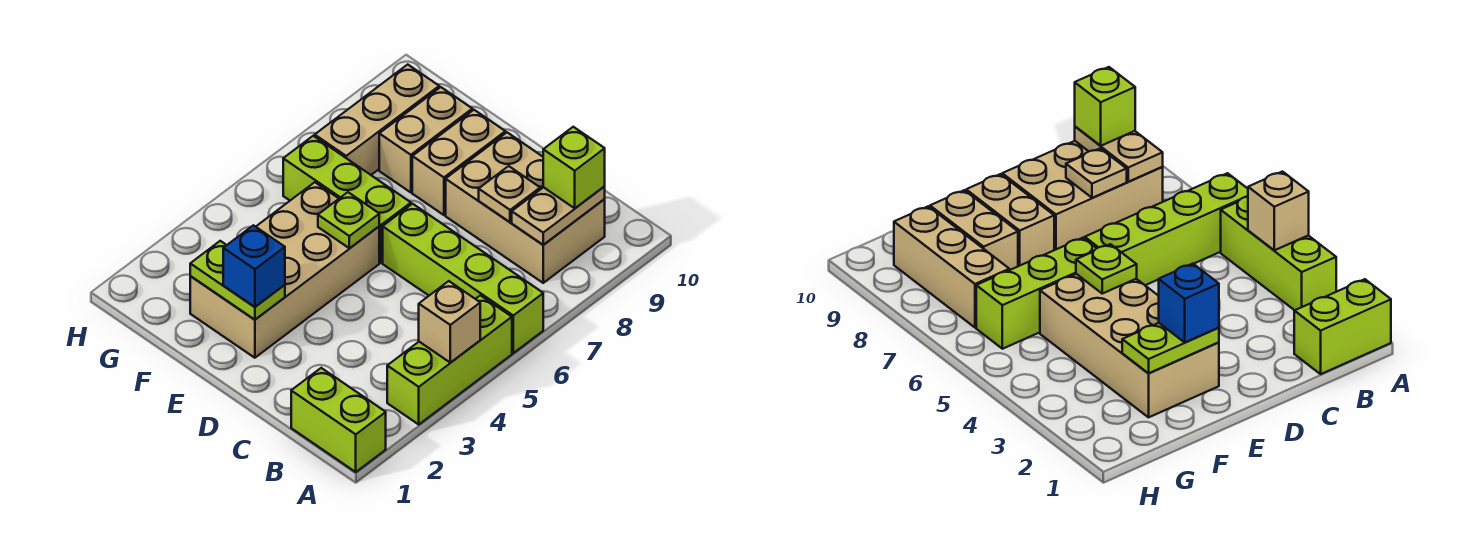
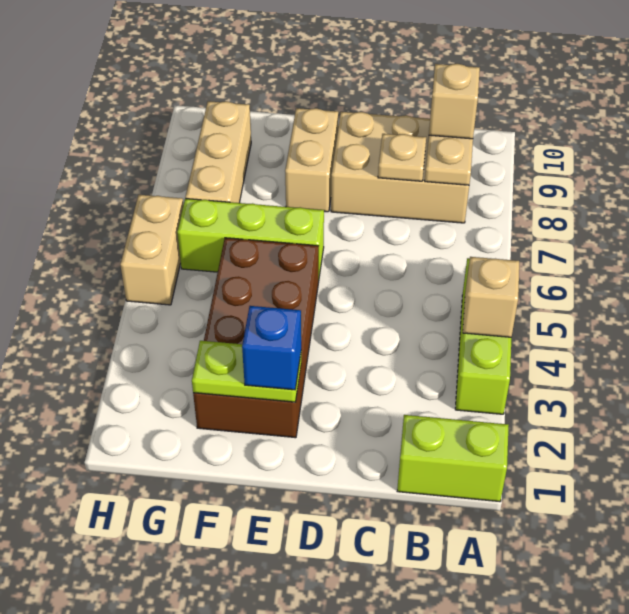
lime 1x4 brick [383,204,543,353] -> none
lime 1x1 brick [543,127,605,208] -> tan 1x1 brick [429,64,480,139]
tan 2x4 brick [190,182,379,358] -> brown 2x4 brick [193,238,319,438]
lime 1x1 plate [318,192,379,248] -> none
tan 1x2 brick [379,87,472,192] -> tan 1x2 brick moved to [120,195,183,305]

